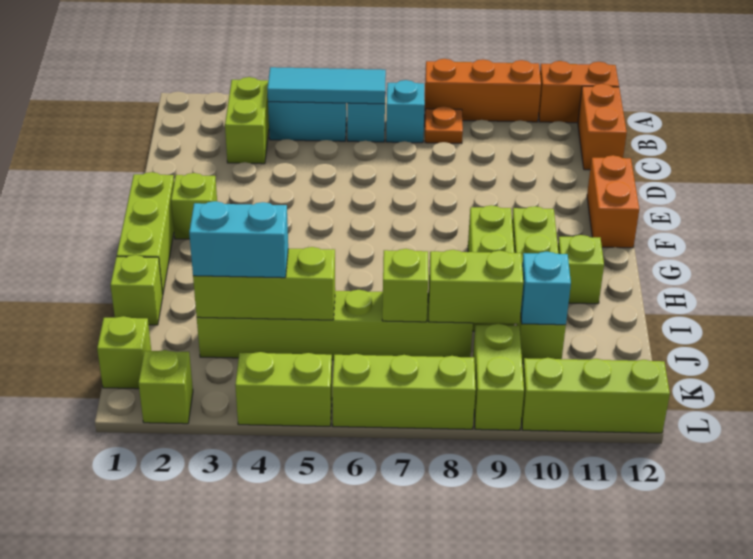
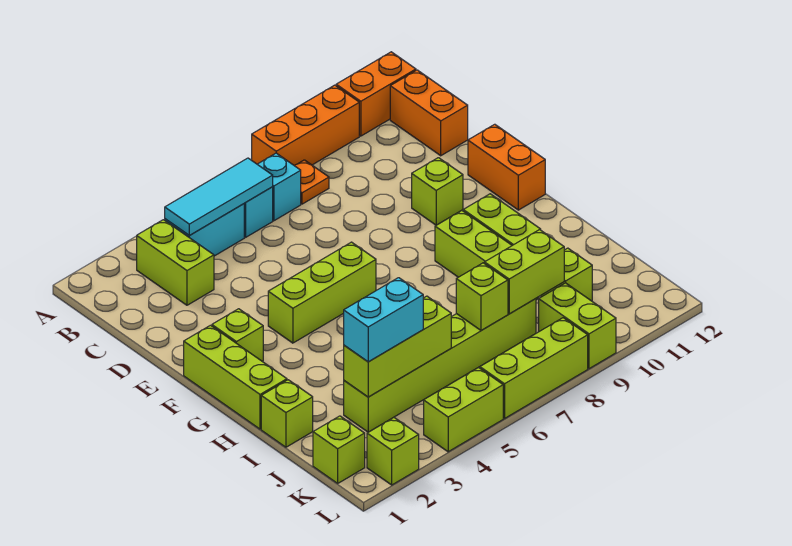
lime 1x1 brick [558,235,604,304] -> lime 1x1 brick moved to [412,158,463,225]
cyan 1x1 brick [521,252,571,325] -> none
lime 1x3 brick [521,358,670,433] -> lime 1x3 brick moved to [268,242,376,343]

